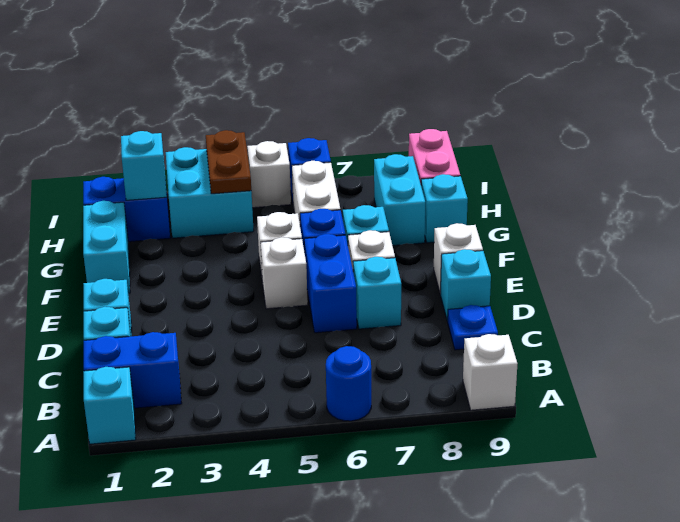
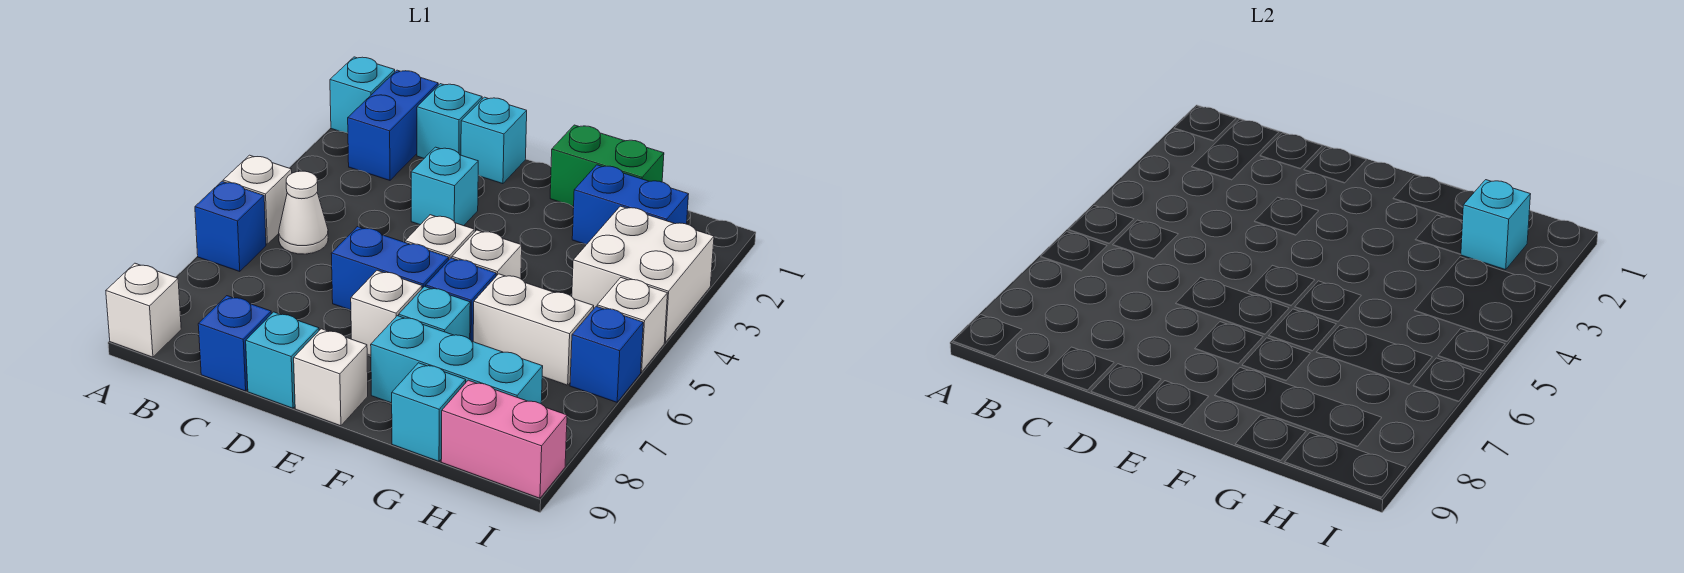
none -> white 1x1 brick [223,155,292,244]
blue 1x1 round brick [326,346,371,421] -> blue 1x1 brick [195,181,266,272]
none -> white 1x1 cone [279,171,328,254]
blue 1x1 plate [448,305,498,350] -> blue 1x1 brick [198,296,271,391]
cyan 1x1 brick [353,257,401,329] -> cyan 1x1 brick moved to [411,147,478,226]
cyan 1x2 brick [83,201,130,293] -> green 1x2 brick [550,125,664,206]
cyan 1x2 brick [374,154,425,246] -> cyan 1x3 brick [371,316,543,404]
blue 1x2 brick [83,177,170,242] -> blue 1x2 brick turned to [572,165,689,244]
cyan 2x2 brick [166,147,254,238] -> white 2x2 brick [572,206,714,342]
brown 1x2 plate [206,130,251,194] -> none

